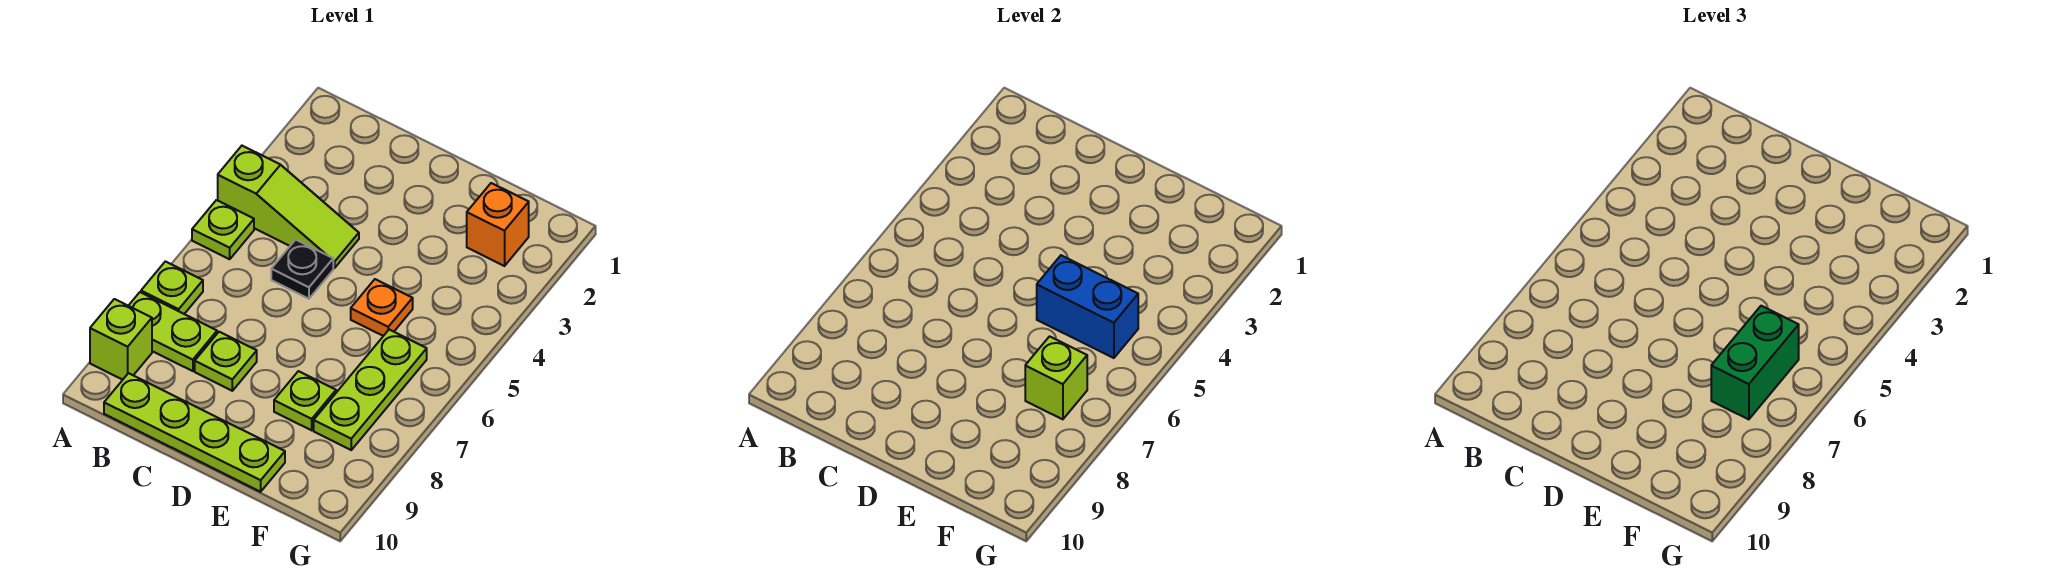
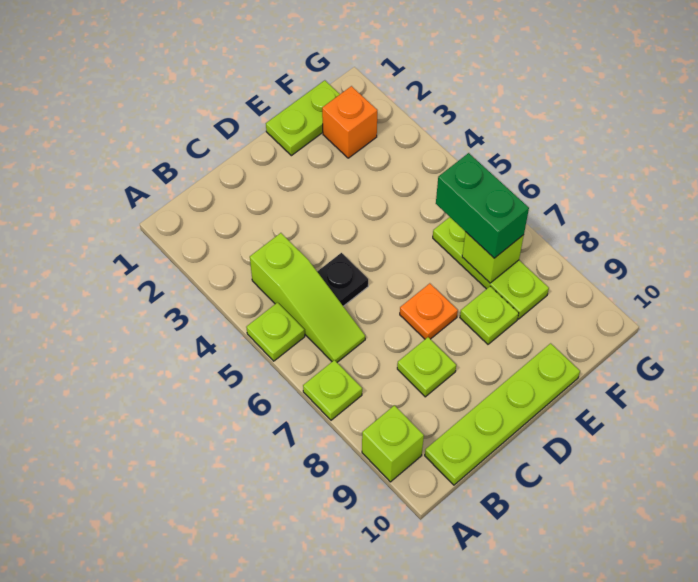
lime 1x3 slope [218,146,359,268] -> lime 1x3 slope turned to [250,233,365,362]
lime 1x2 plate [129,292,217,371] -> lime 1x2 plate moved to [266,80,340,156]
orange 1x1 plate [351,279,413,336] -> orange 1x1 plate moved to [400,283,458,339]
blue 1x2 brick [1037,255,1138,358] -> none

